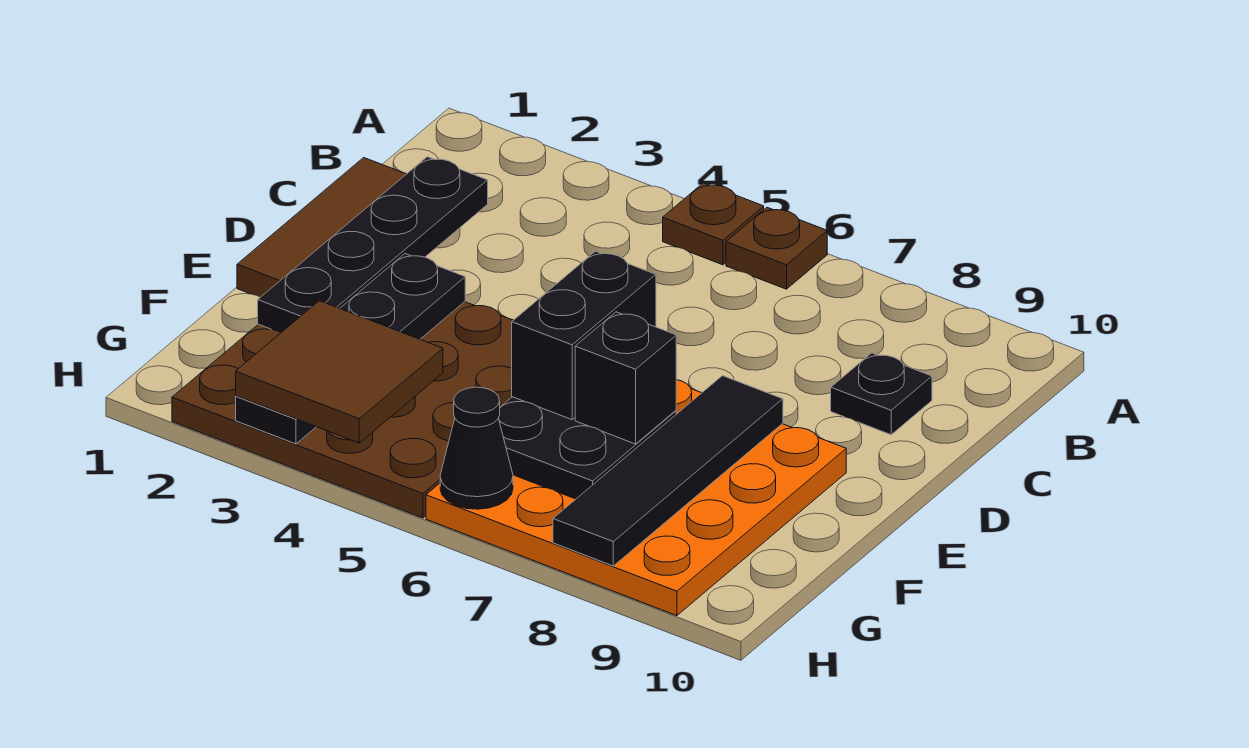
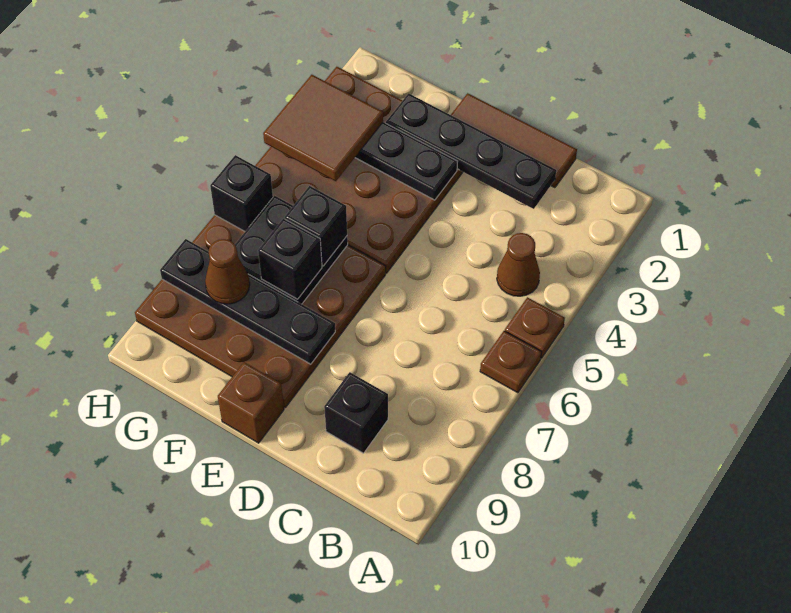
none -> brown 1x1 cone [497,233,540,296]
black 1x1 plate [831,353,932,435] -> black 1x1 brick [324,372,388,453]
orange 4x4 plate [426,380,846,616] -> brown 4x4 plate [135,215,386,407]
black 1x2 brick [512,251,656,420] -> black 1x1 brick [285,186,347,266]
black 1x4 tile [553,376,783,566] -> black 1x4 plate [160,239,335,364]
none -> brown 1x1 brick [218,362,284,443]
none -> brown 1x1 cone [205,239,250,304]
black 1x1 cone [440,387,513,509] -> black 1x1 brick [210,155,273,231]

